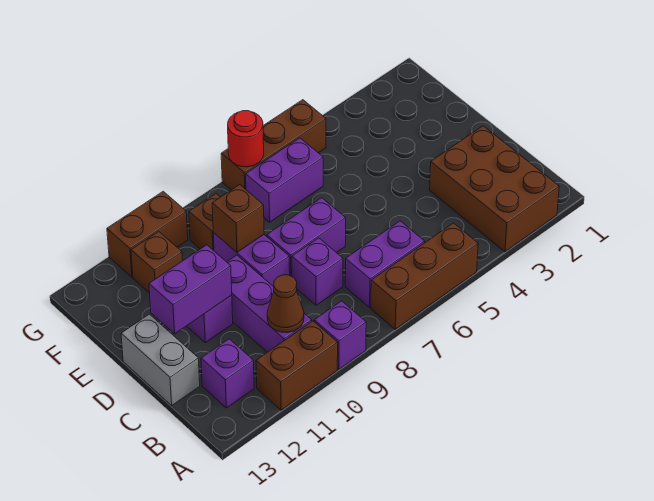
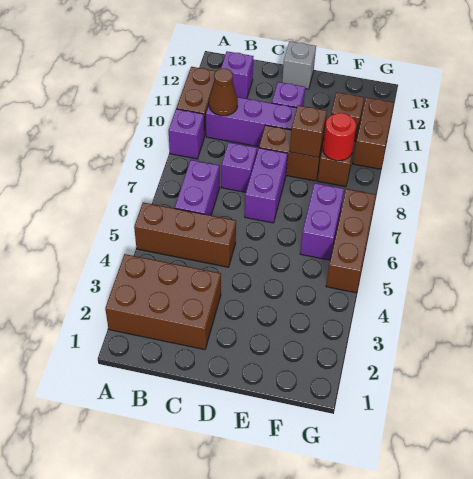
brown 1x3 brick [371,223,478,329] -> brown 1x3 brick turned to [134,202,236,267]
grey 1x2 brick [121,314,200,405] -> grey 1x1 brick [282,41,316,89]
purple 1x2 brick [213,233,290,287] -> brown 1x2 brick [259,125,324,181]
purple 1x2 brick [149,245,232,334] -> none
red 1x1 round brick [228,111,264,167] -> red 1x1 round brick moved to [323,113,356,161]

